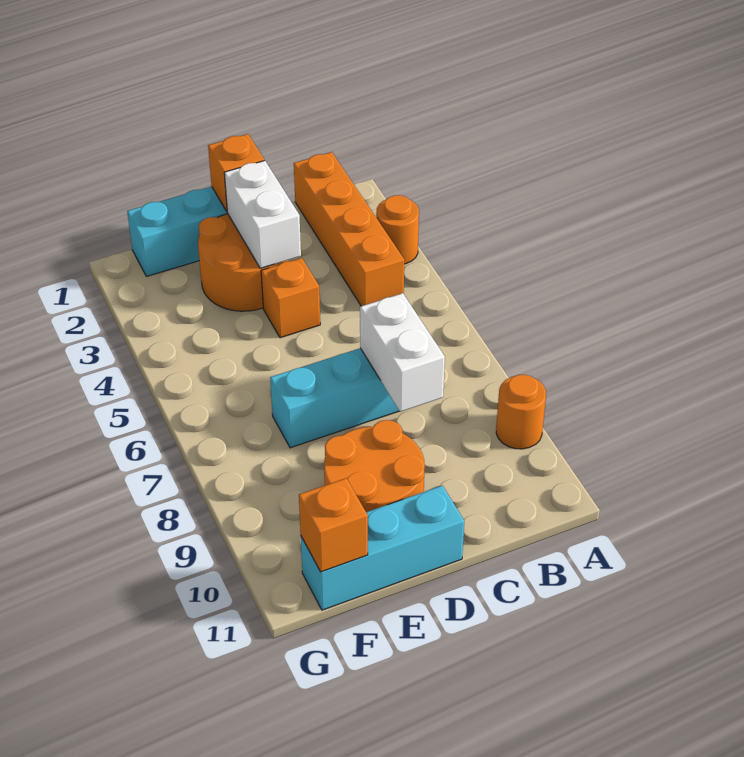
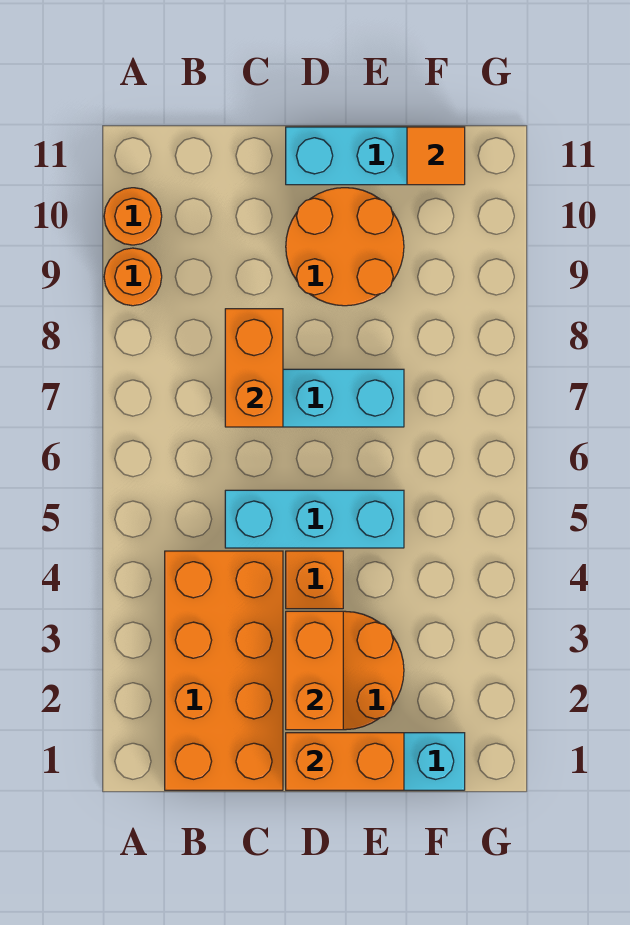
orange 1x1 round brick [376,195,419,264] -> orange 1x1 round brick moved to [104,188,162,245]
orange 1x4 brick [294,152,404,306] -> orange 2x4 brick [165,551,283,790]
none -> cyan 1x3 brick [225,490,404,548]
white 1x2 brick [360,293,445,412] -> orange 1x2 brick [225,309,283,427]
orange 1x1 brick [208,134,264,211] -> orange 1x2 brick [286,733,404,790]
white 1x2 brick [224,161,301,268] -> orange 1x2 brick [286,611,343,730]
orange 1x1 brick [299,478,368,572] -> orange 1x1 tile [407,127,465,185]

